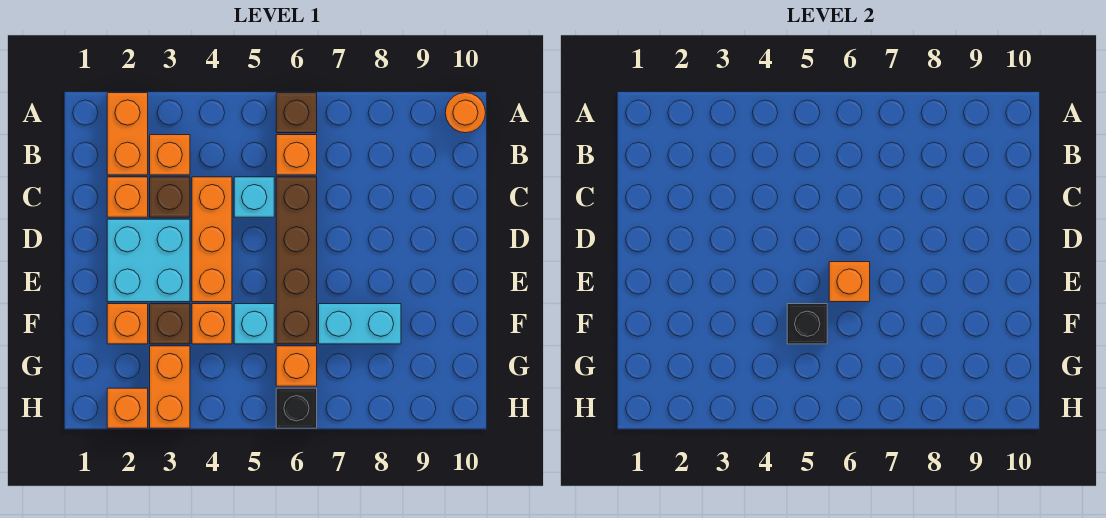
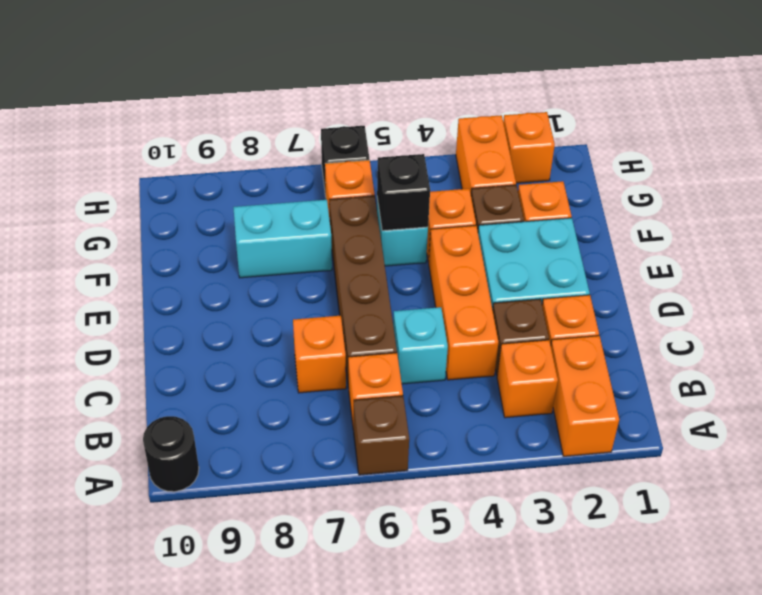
orange 1x1 round brick [445,93,486,133] -> black 1x1 round brick [143,416,199,492]
orange 1x1 brick [829,262,870,302] -> orange 1x1 brick moved to [293,316,346,393]

